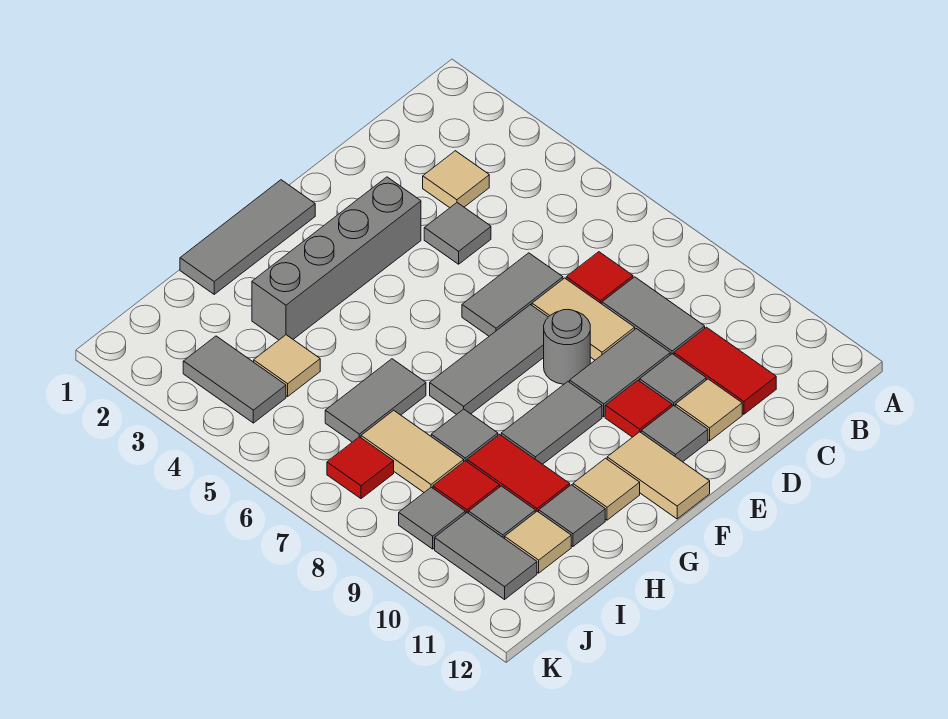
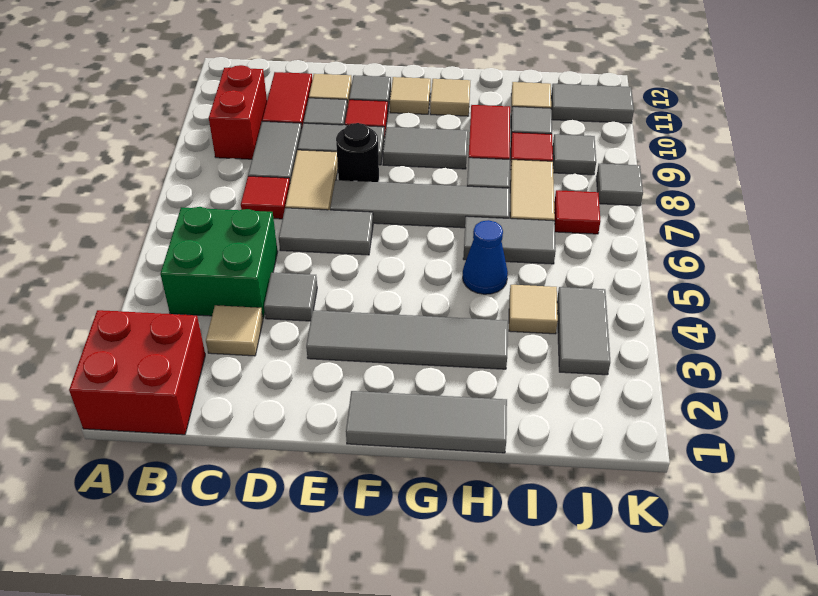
none -> red 2x2 brick [69,310,205,435]
none -> green 2x2 brick [160,207,278,318]
none -> red 1x2 brick [209,65,267,159]
grey 1x4 brick [252,177,421,340] -> grey 1x4 tile [306,310,508,369]
grey 1x3 tile [430,305,548,414] -> grey 1x4 tile [330,180,509,228]
grey 1x1 round brick [544,309,590,384] -> black 1x1 round brick [336,123,379,182]
tan 1x2 tile [607,432,710,519] -> tan 1x1 tile [390,77,431,114]
none -> blue 1x1 cone [463,220,508,294]
grey 1x1 tile [539,485,605,547] -> grey 1x1 tile moved to [596,164,643,206]
grey 1x2 tile [435,513,537,599] -> grey 1x2 tile turned to [551,84,634,123]

